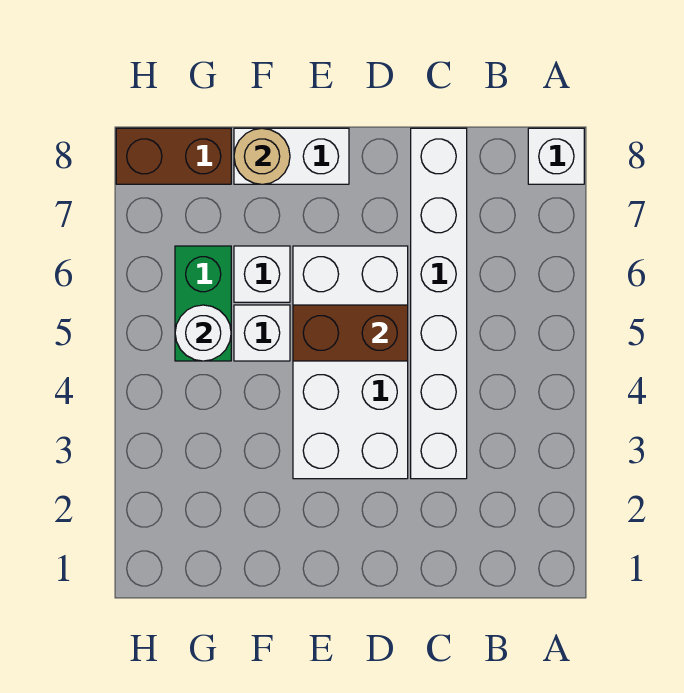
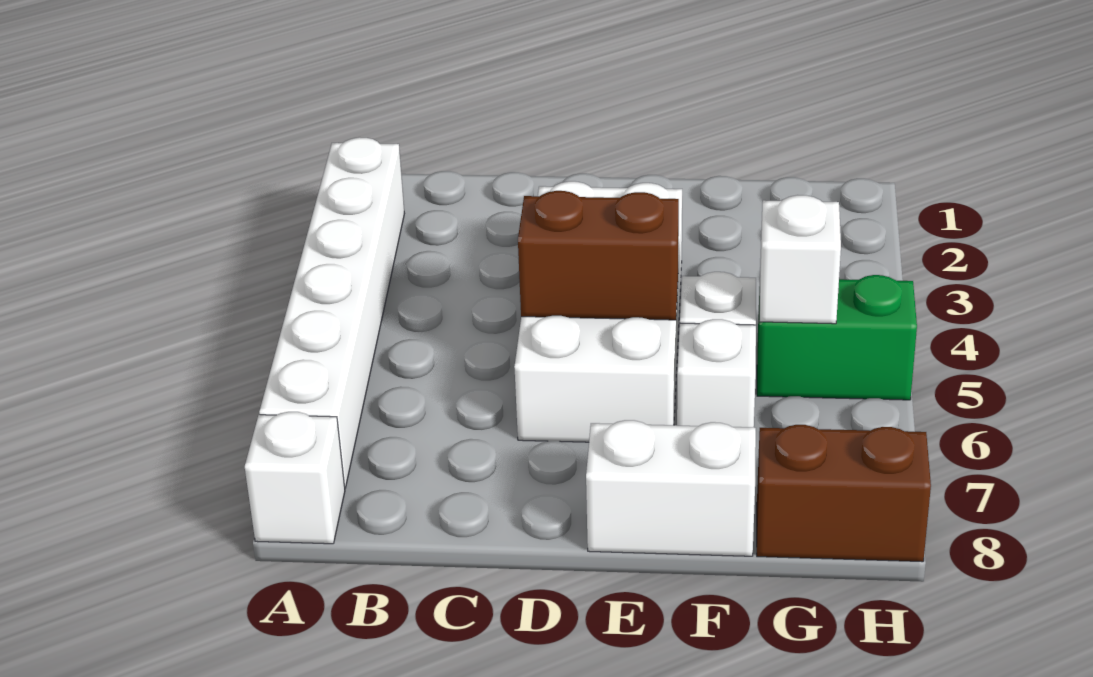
white 1x6 brick [411,128,467,479] -> white 1x6 brick moved to [259,137,404,488]
tan 1x1 round brick [234,128,290,184] -> none
green 1x2 brick [175,246,231,361] -> green 1x2 brick turned to [757,275,917,400]
white 1x1 round brick [175,305,231,361] -> white 1x1 brick [760,195,841,324]

